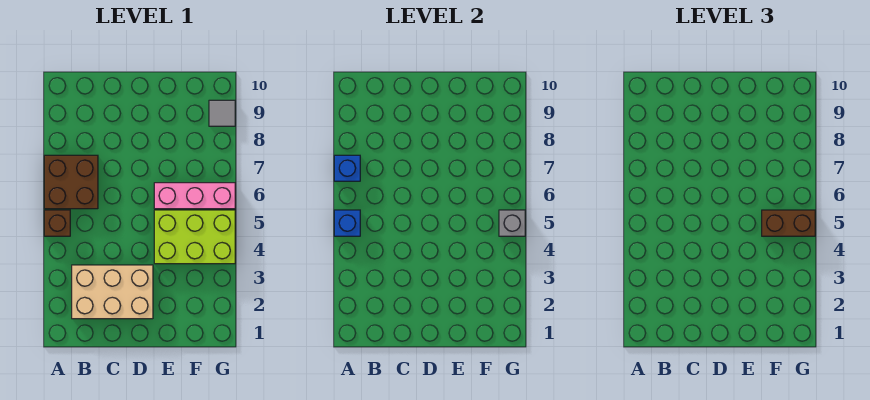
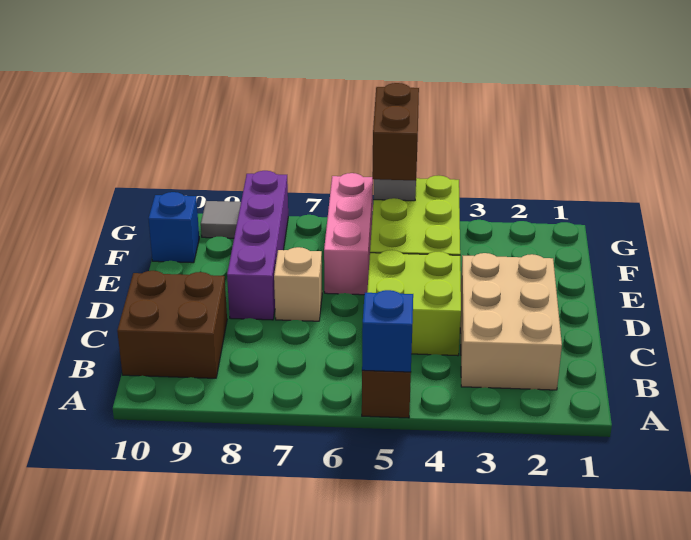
brown 2x2 brick [44,155,98,209] -> brown 2x2 brick moved to [117,271,227,378]
blue 1x1 brick [334,155,360,181] -> blue 1x1 brick moved to [148,192,199,263]
none -> lime 2x2 brick [367,250,461,356]
none -> tan 1x1 brick [274,247,322,321]
none -> purple 1x4 brick [227,171,288,320]

